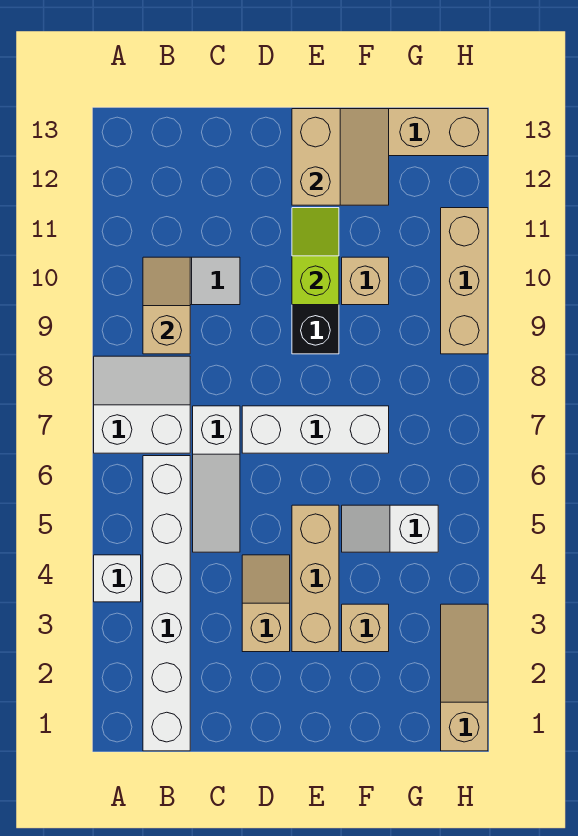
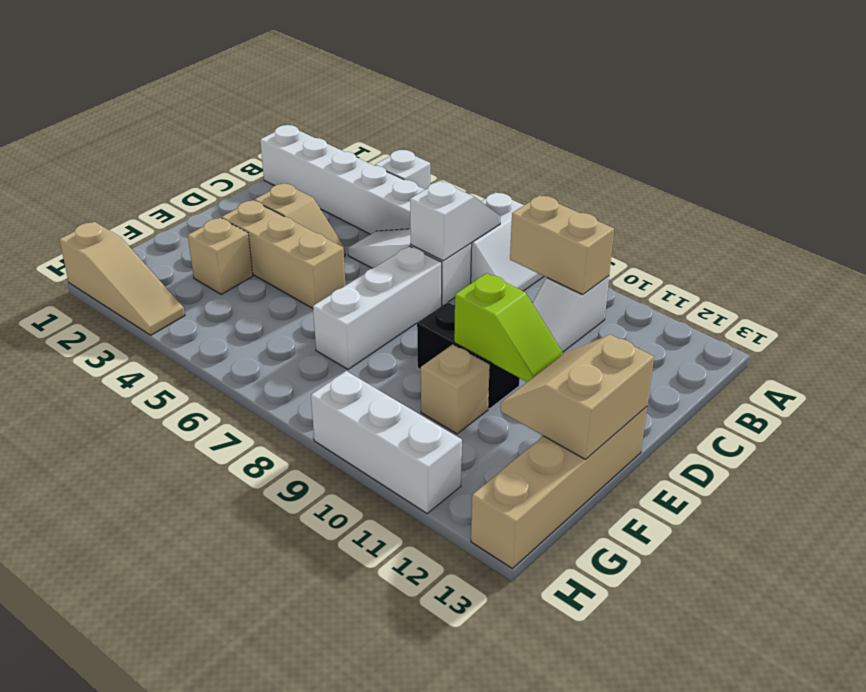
tan 1x2 slope [143,257,190,354] -> tan 1x2 brick [510,195,614,295]
tan 2x2 slope [292,109,389,205] -> tan 2x2 slope turned to [501,335,654,459]
white 1x2 slope [342,505,438,552] -> white 1x2 slope moved to [410,181,501,261]
tan 1x3 brick [441,208,488,354] -> white 1x3 brick [311,371,462,513]

